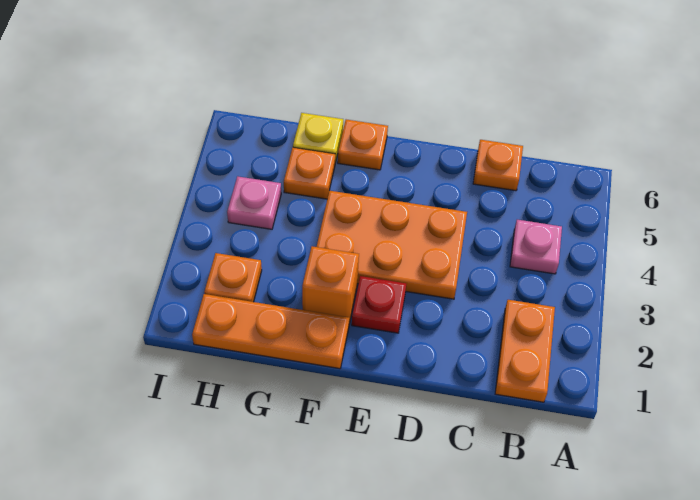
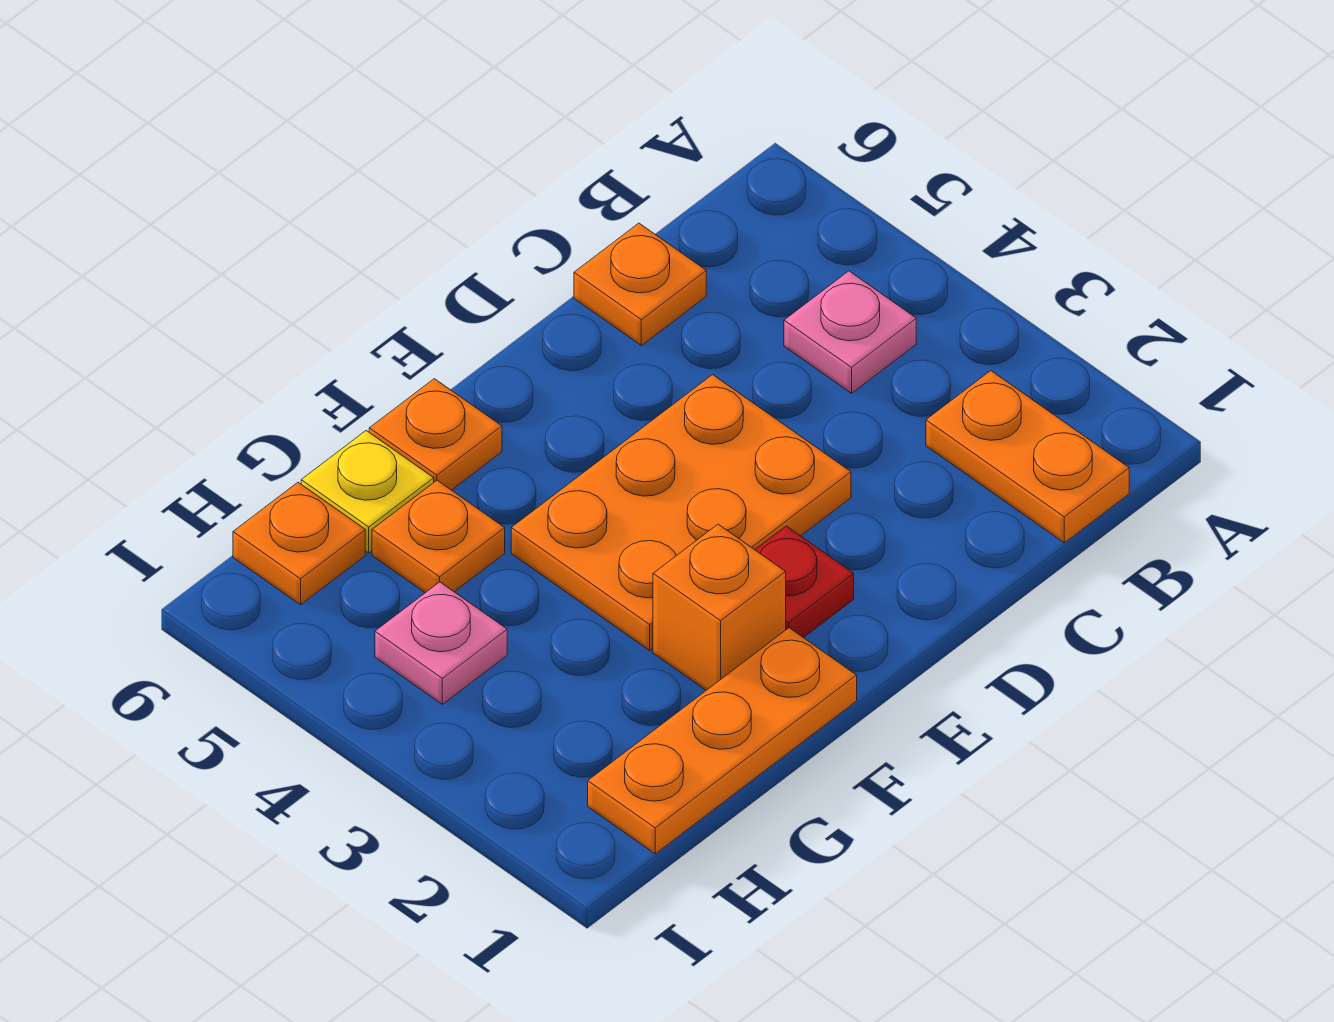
orange 1x1 plate [204,253,262,302] -> orange 1x1 plate moved to [233,482,365,605]

